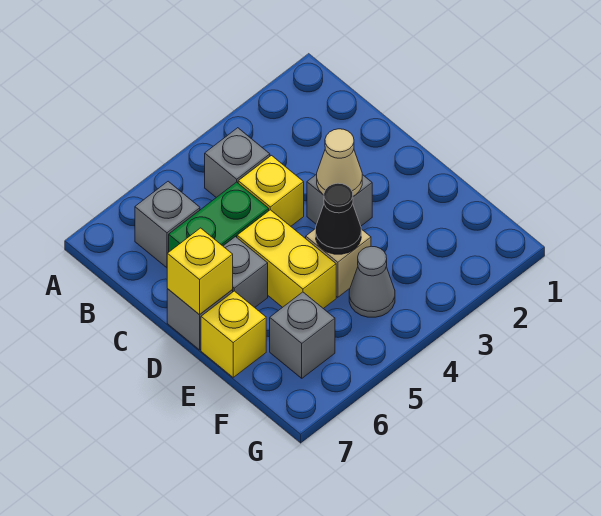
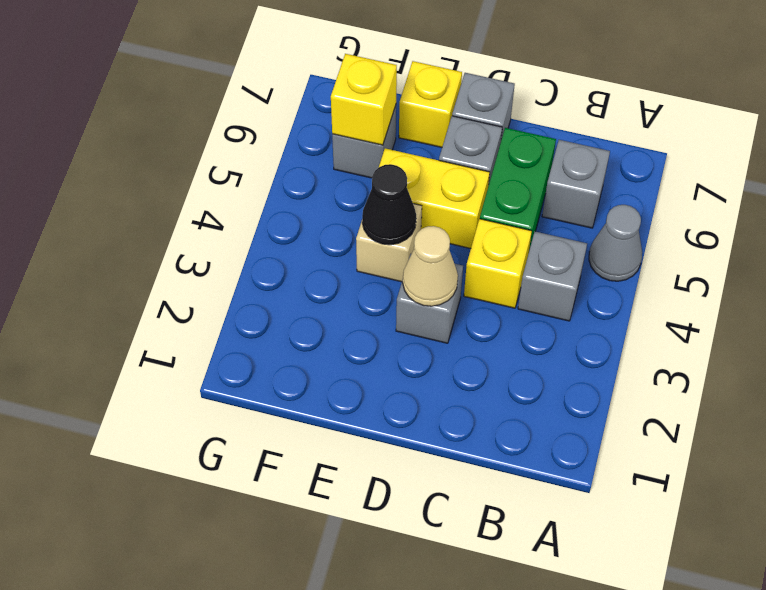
yellow 1x1 brick [167,228,233,315] -> yellow 1x1 brick moved to [331,54,397,145]
grey 1x1 cone [349,246,395,317] -> grey 1x1 cone moved to [589,205,642,281]

